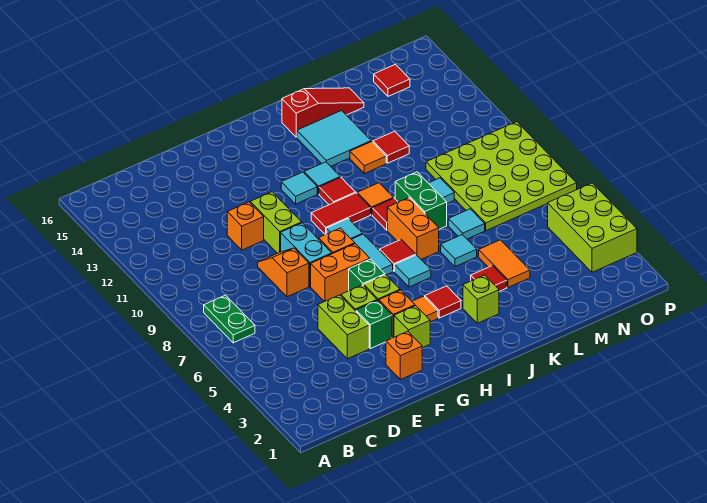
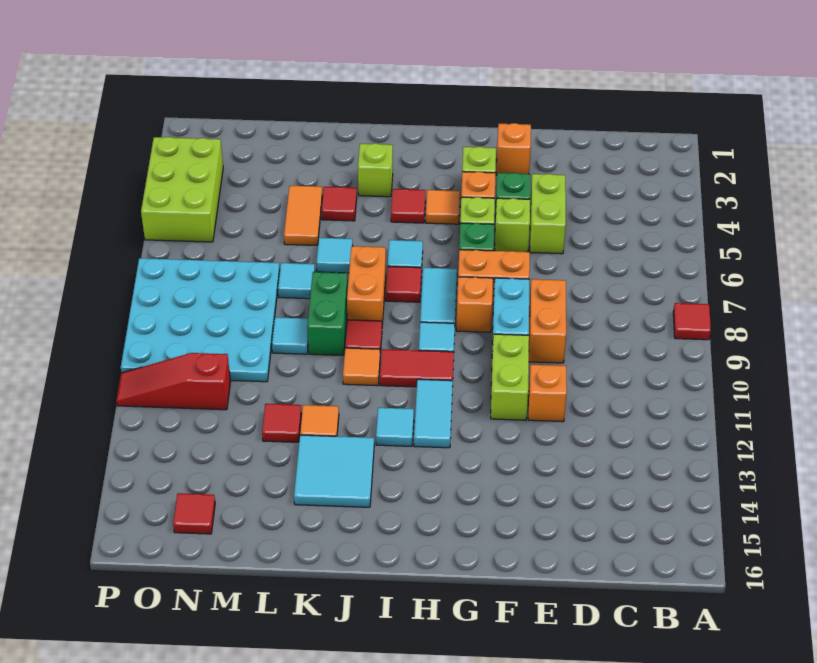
green 1x2 plate [204,295,255,343] -> none
orange 1x2 slope [258,248,309,297] -> orange 1x2 brick [529,279,566,363]
cyan 1x1 tile [281,172,317,204] -> cyan 1x2 tile [414,379,453,448]
red 1x1 tile [319,177,355,205] -> red 1x1 tile moved to [673,303,711,340]
red 1x3 slope [282,88,364,137] -> red 1x3 slope moved to [116,353,230,410]
lime 4x4 plate [426,122,577,231] -> cyan 4x4 plate [121,258,280,382]

